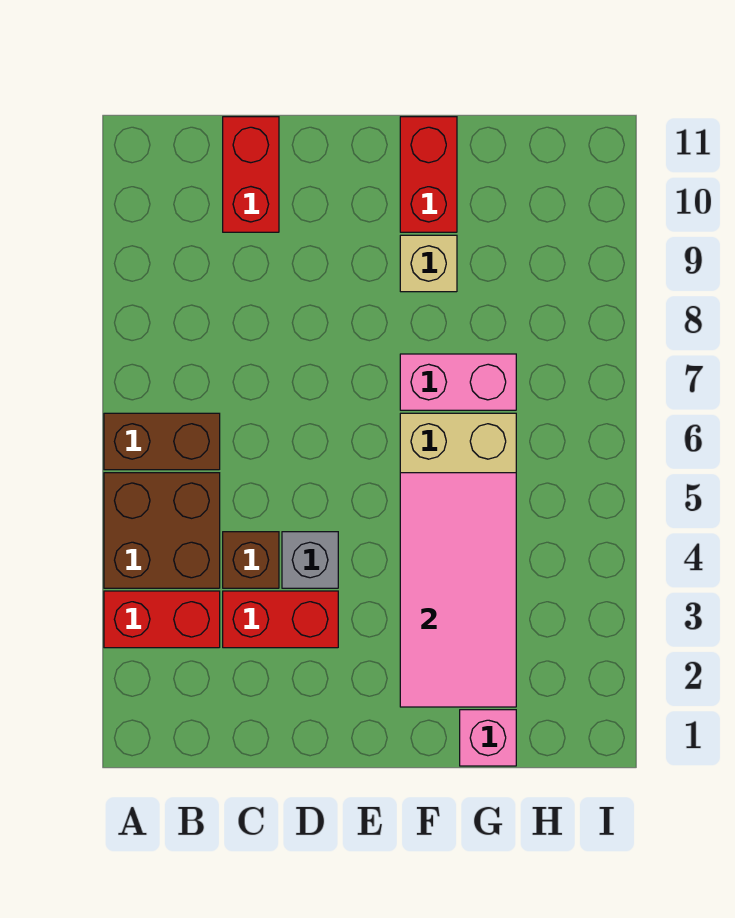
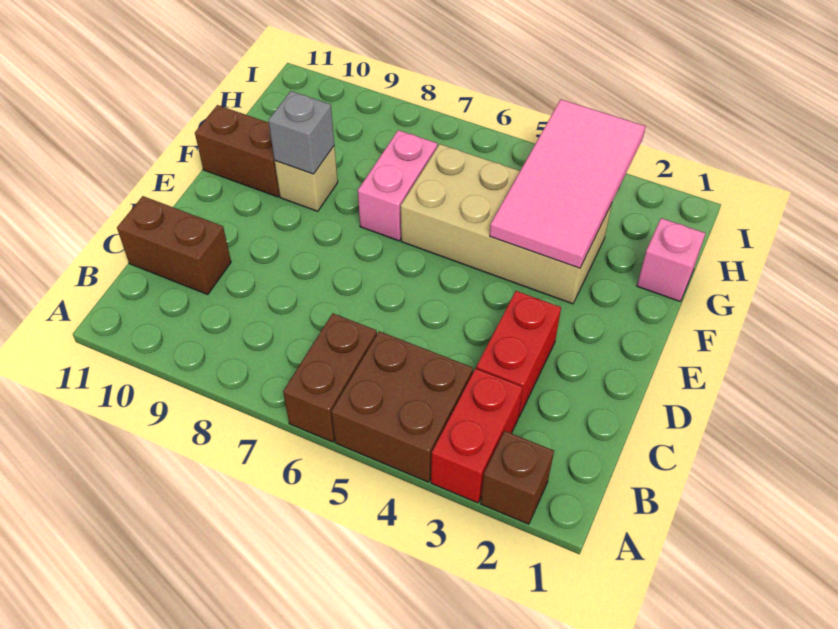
brown 1x1 brick [223,532,279,588] -> brown 1x1 brick moved to [481,431,554,524]
red 1x2 brick [223,117,279,232] -> brown 1x2 brick [117,196,231,294]
grey 1x1 brick [282,532,338,588] -> grey 1x1 brick moved to [268,91,334,174]
pink 2x4 tile [400,473,516,707] -> pink 2x4 tile turned to [490,99,646,268]
red 1x2 brick [400,117,457,232] -> brown 1x2 brick [195,105,280,197]

